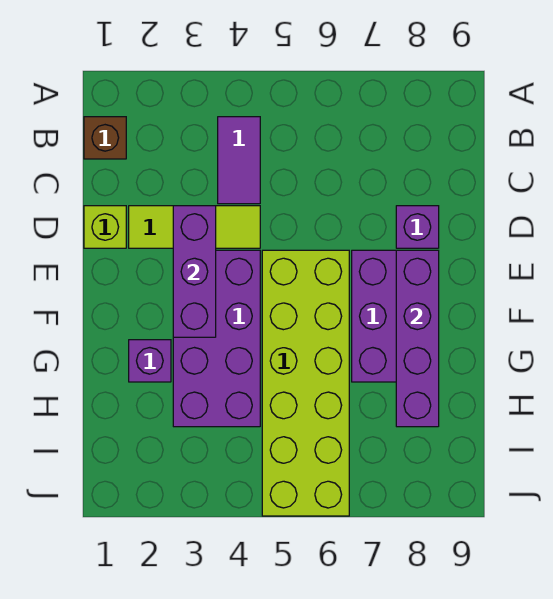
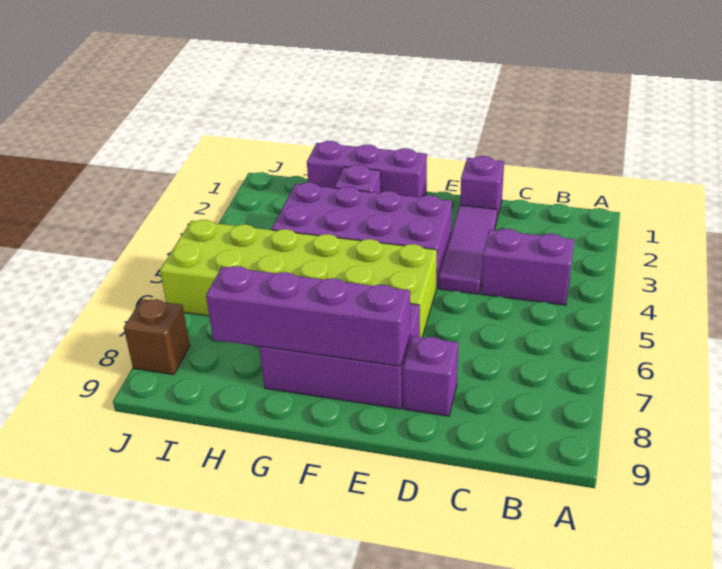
brown 1x1 brick [84,117,126,159] -> brown 1x1 brick moved to [124,299,190,375]
purple 1x2 tile [218,117,260,204] -> purple 1x2 brick [481,229,574,305]
lime 1x1 brick [84,206,126,248] -> purple 1x1 brick [460,156,504,218]
lime 1x3 tile [129,206,260,248] -> purple 1x3 tile [439,205,497,294]
purple 1x3 brick [173,206,216,337] -> purple 1x3 brick moved to [307,141,427,197]

